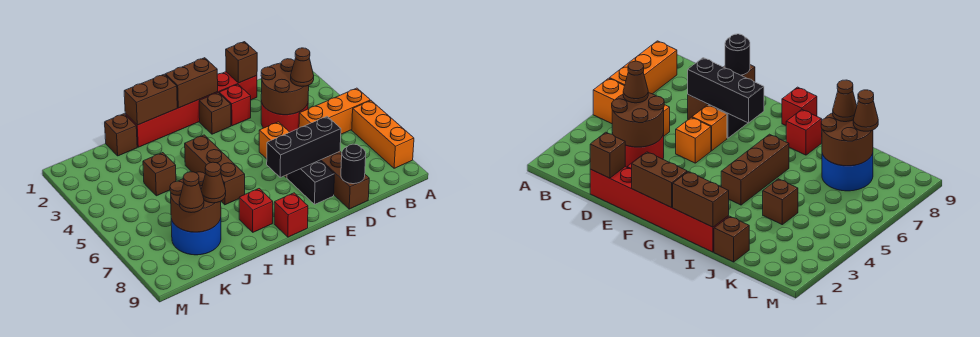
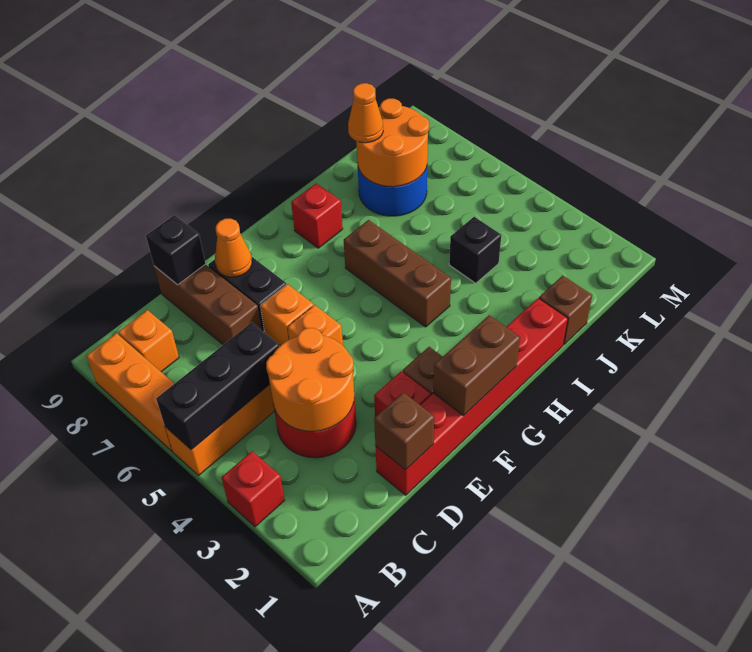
none -> orange 1x1 brick [118,310,179,372]
brown 2x2 round brick [261,59,309,115] -> orange 2x2 round brick [266,328,354,431]
brown 1x1 cone [291,48,314,86] -> none
black 1x3 brick [267,116,341,177] -> black 1x3 brick moved to [156,323,279,450]
black 1x1 round brick [341,144,366,184] -> black 1x1 brick [146,215,205,285]
none -> orange 1x1 cone [215,219,252,277]
red 1x1 brick [274,193,308,237] -> red 1x1 brick moved to [222,451,285,527]
brown 1x2 brick [124,74,177,125] -> none
brown 1x1 brick [143,153,176,196] -> black 1x1 brick [449,217,501,283]
brown 2x2 round brick [170,172,221,232] -> orange 2x2 round brick [356,99,429,187]
brown 1x1 cone [201,162,226,203] -> orange 1x1 cone [348,83,383,143]
brown 1x1 cone [179,172,204,213] -> none

